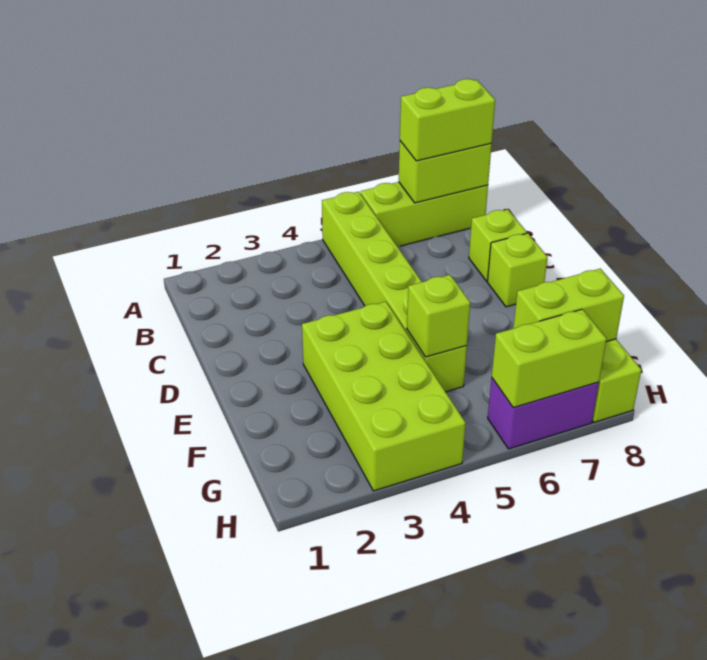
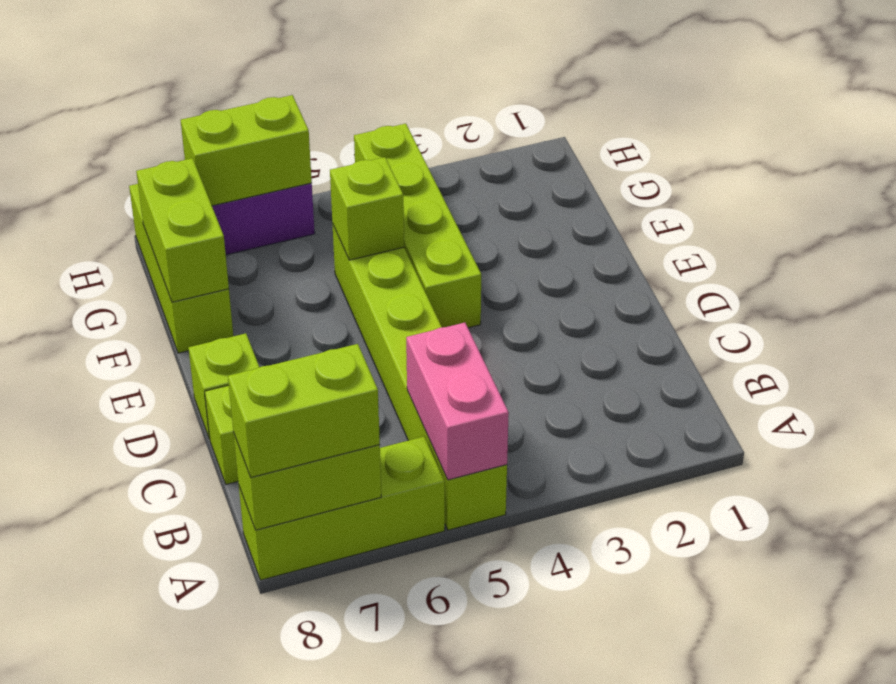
none -> pink 1x2 brick [406,323,509,480]
lime 2x4 brick [302,302,466,491] -> lime 1x4 brick [354,124,481,328]
lime 1x2 brick [513,269,624,342] -> lime 1x2 brick turned to [136,158,229,302]

